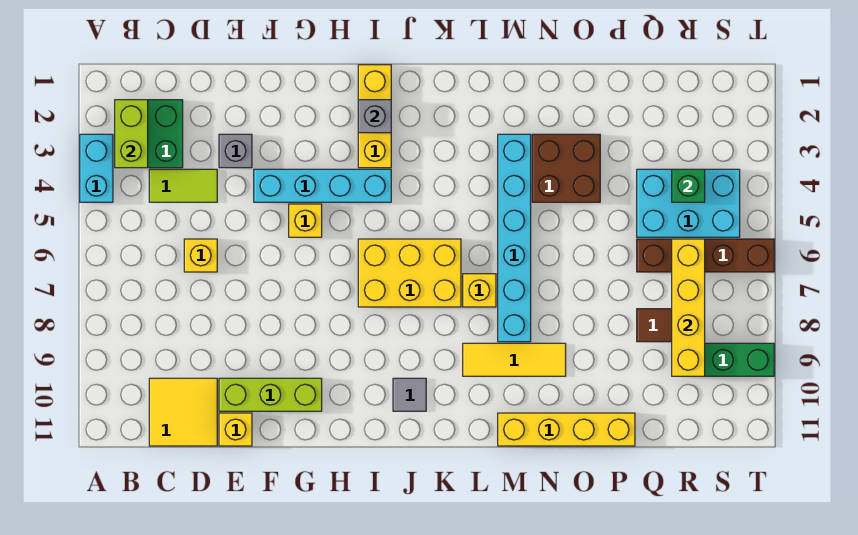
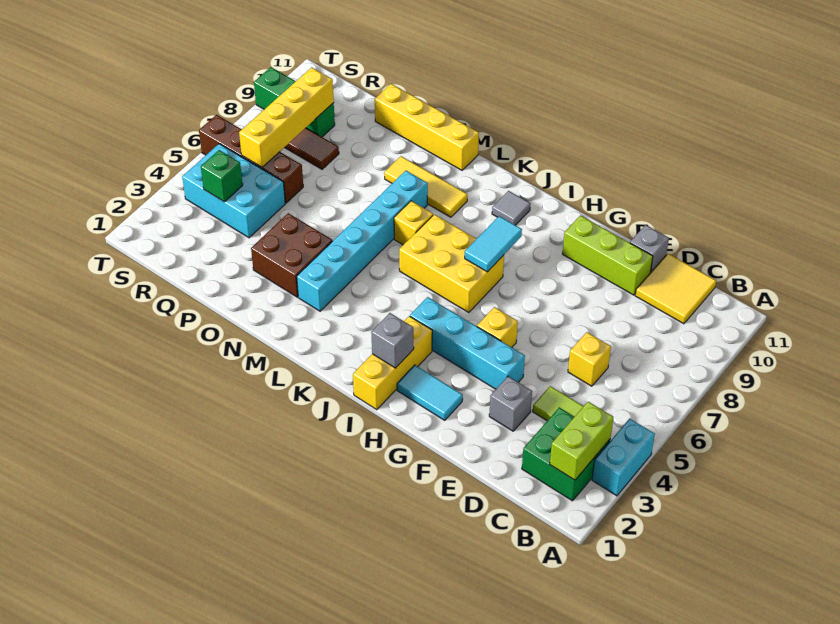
yellow 1x1 brick [219,413,252,446] -> grey 1x1 brick [630,225,669,273]
none -> cyan 1x2 tile [397,365,463,420]
none -> cyan 1x2 tile [465,216,522,272]

